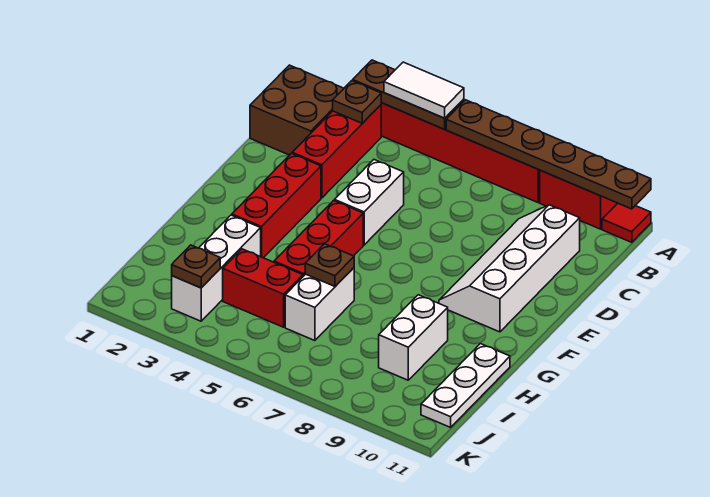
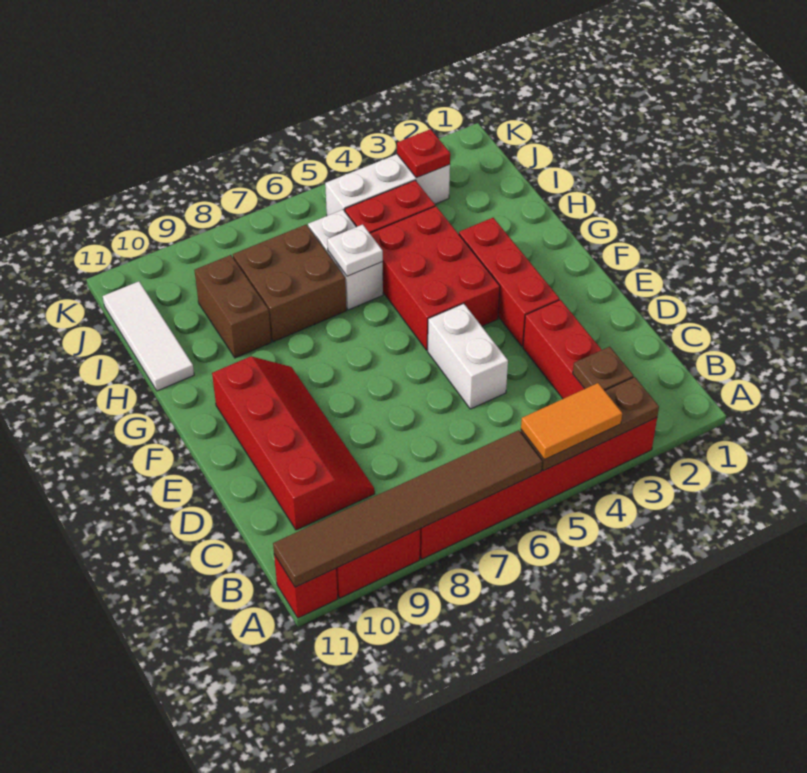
white 1x2 tile [384,62,464,118] -> orange 1x2 tile [521,383,622,460]
brown 1x6 plate [446,100,651,209] -> brown 1x6 tile [273,430,542,587]
red 1x1 tile [602,203,651,242] -> red 1x1 brick [274,555,338,618]
brown 2x2 brick [250,65,344,155] -> brown 2x2 brick moved to [233,225,346,342]
white 2x4 slope [439,205,580,332] -> red 2x4 slope [212,356,375,530]
red 1x3 brick [274,201,363,276] -> red 2x3 brick [370,206,500,350]
white 1x3 brick [172,215,261,321] -> white 1x3 brick turned to [325,154,450,216]
brown 1x1 plate [305,244,354,286] -> white 1x1 plate [327,224,383,276]
white 1x2 brick [379,295,448,380] -> brown 1x2 brick [194,255,271,358]
white 1x3 plate [421,344,510,427] -> white 1x3 tile [103,281,194,391]
brown 1x1 plate [172,245,220,288] -> red 1x1 plate [397,129,450,178]

